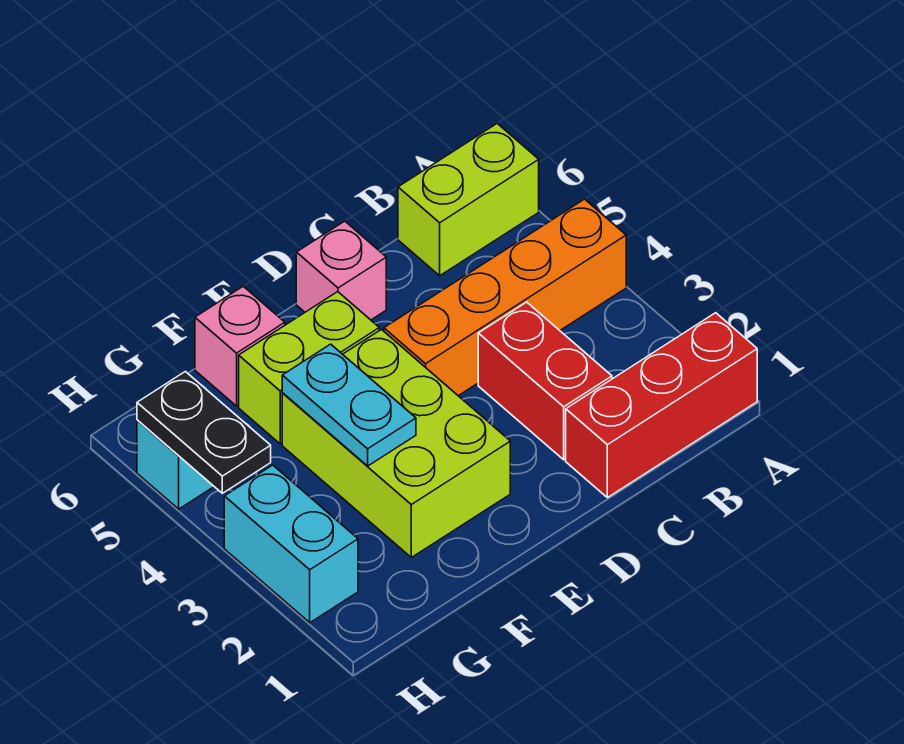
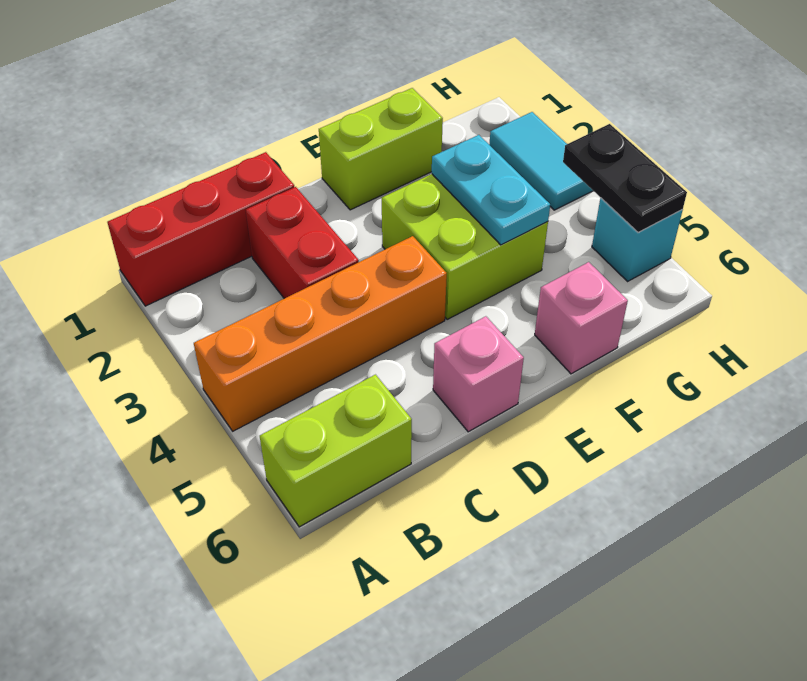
lime 2x3 brick [282,330,510,557] -> lime 2x2 brick [382,174,548,319]
lime 1x2 brick [239,292,379,444] -> lime 1x2 brick moved to [319,88,443,210]
cyan 1x2 brick [224,465,358,623] -> cyan 1x2 tile [489,112,593,210]

